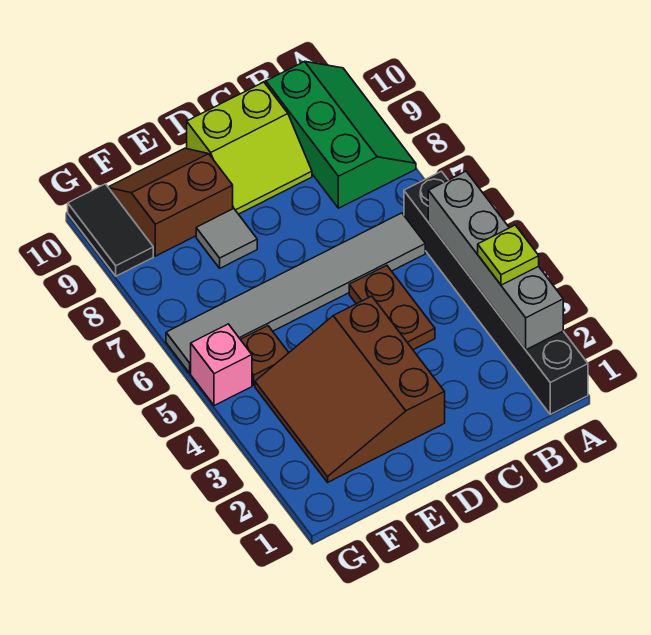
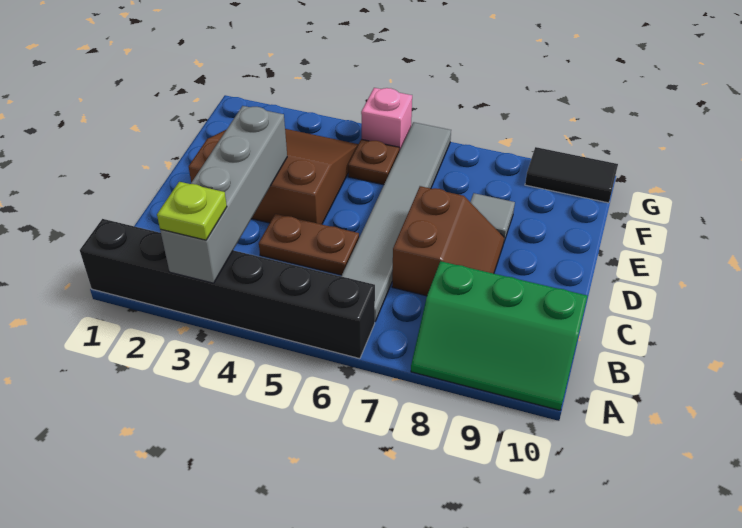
grey 1x4 brick [428,171,563,350] -> grey 1x4 brick turned to [160,106,287,283]
lime 2x2 slope [187,82,312,214] -> none
brown 2x2 slope [108,148,233,256] -> brown 2x2 slope moved to [392,186,504,296]

